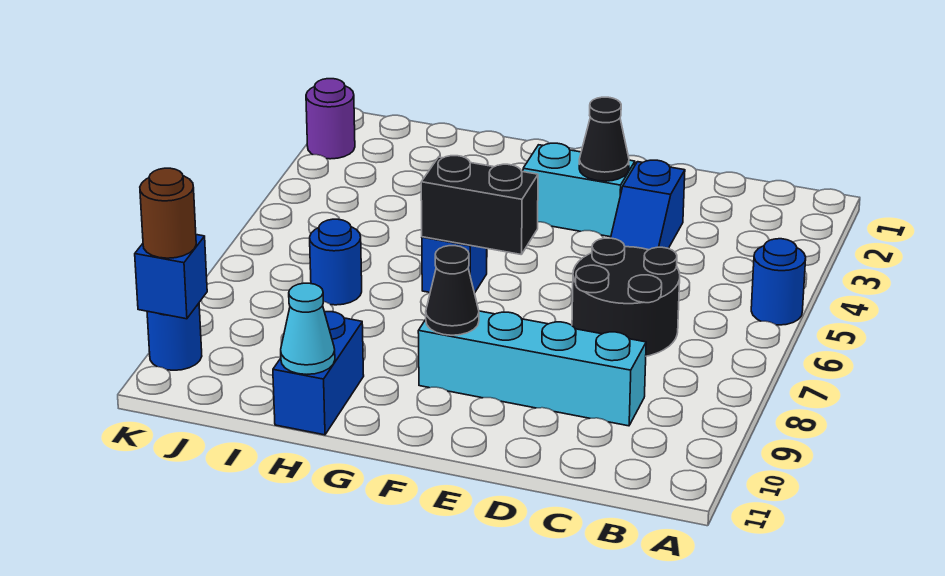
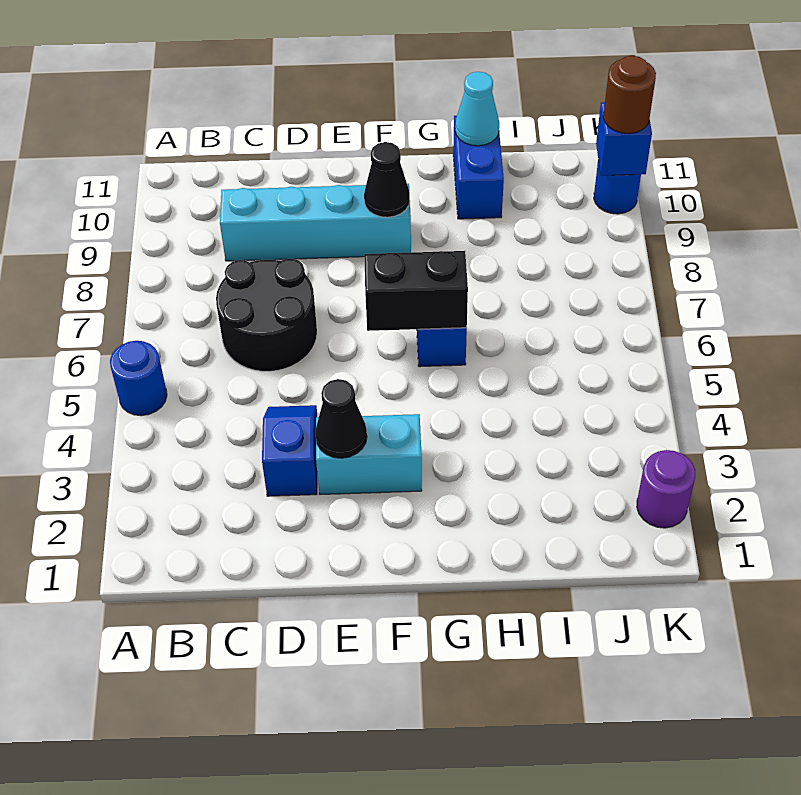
blue 1x1 round brick [310,219,362,305] -> none

